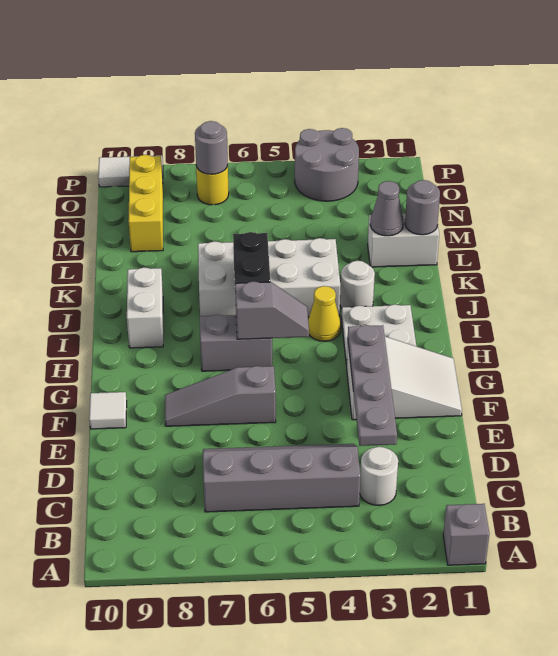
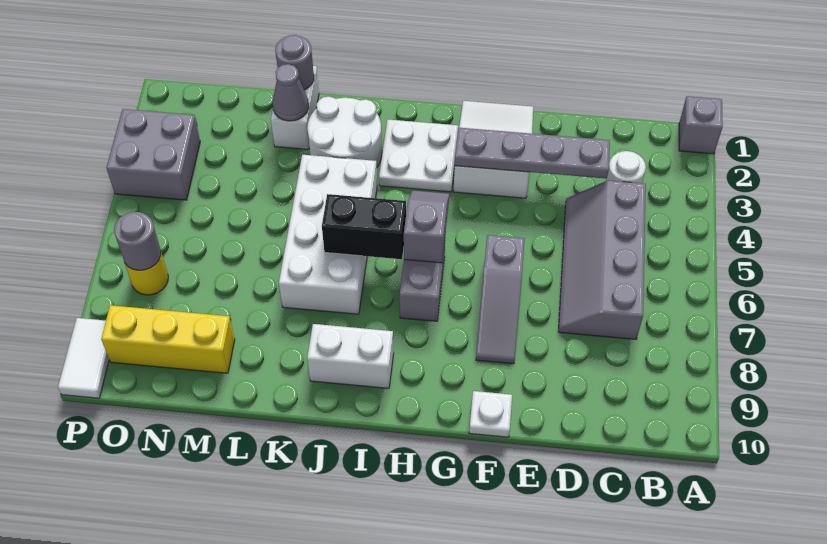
white 1x1 tile [89,392,127,429] -> white 1x1 plate [469,391,512,437]
yellow 1x1 cone [308,286,341,341] -> none
white 1x1 round brick [340,261,375,308] -> white 2x2 round brick [307,97,382,168]
grey 2x2 round brick [295,128,359,201] -> grey 2x2 brick [106,109,200,200]

